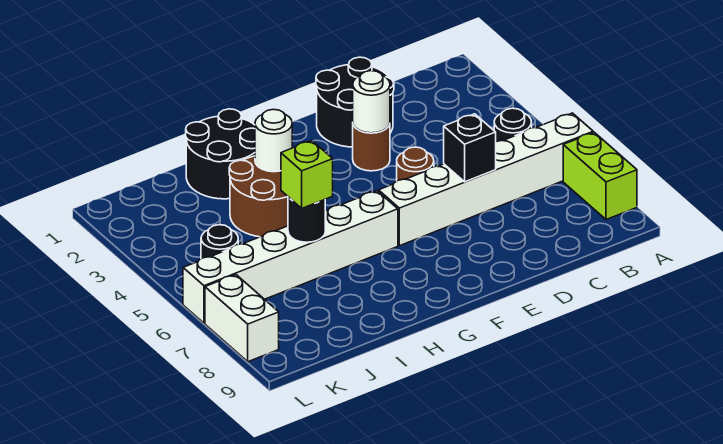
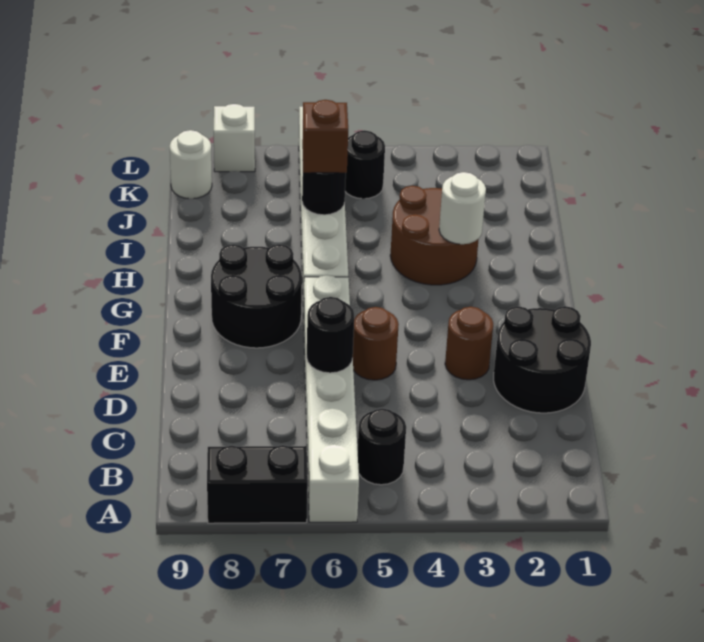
lime 1x2 brick [563,132,637,220] -> black 1x2 brick [207,445,308,523]
black 1x1 brick [444,114,496,182] -> black 1x1 round brick [307,297,354,373]
white 1x1 round brick [353,71,390,133] -> white 1x1 round brick moved to [170,130,212,199]
black 2x2 round brick [186,109,255,199] -> black 2x2 round brick moved to [211,244,302,348]
lime 1x1 brick [281,141,333,208] -> brown 1x1 brick [302,100,348,173]
white 1x2 brick [205,275,279,362] -> white 1x1 brick [214,104,255,172]

